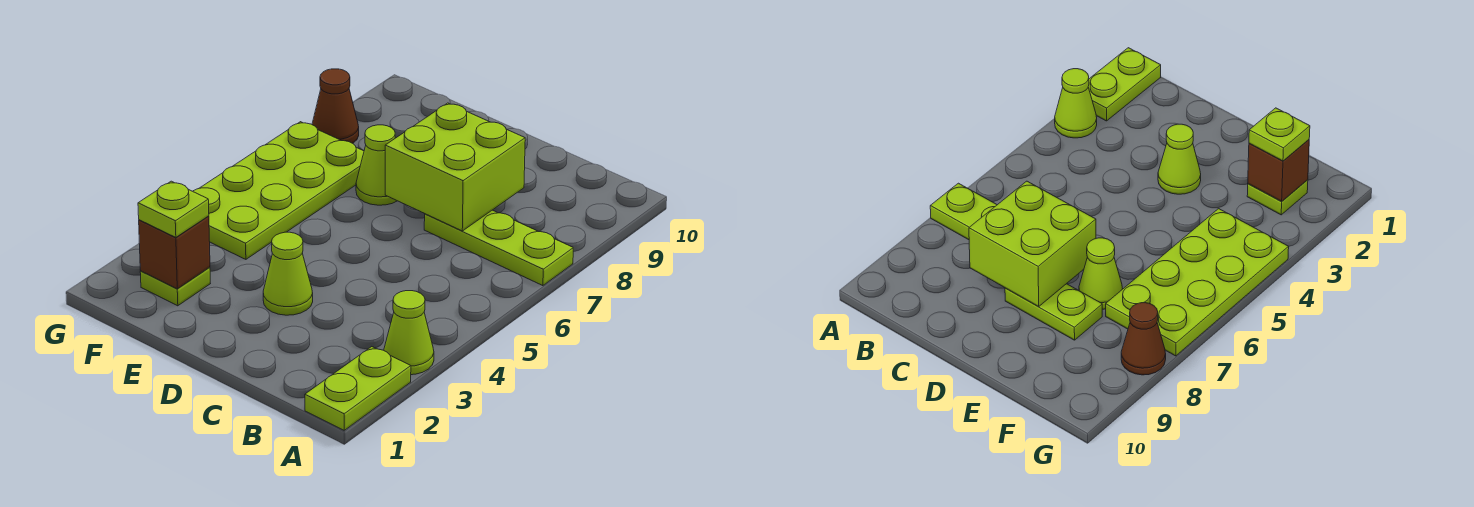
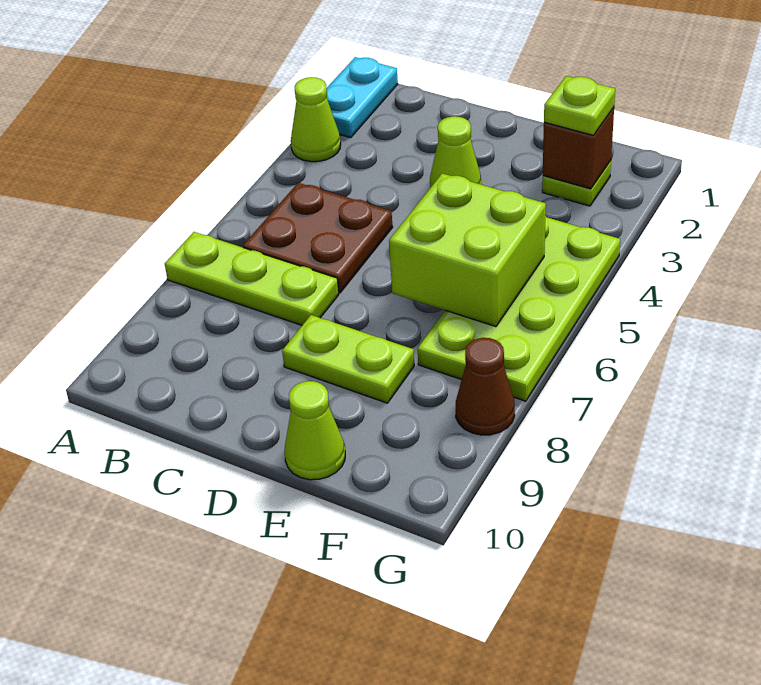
lime 1x2 plate [305,347,411,430] -> cyan 1x2 plate [327,57,398,138]
none -> brown 2x2 plate [243,183,393,293]
lime 2x2 brick [385,103,525,231] -> lime 2x2 brick moved to [389,173,546,327]
lime 1x1 cone [356,125,397,205] -> lime 1x1 cone moved to [284,381,345,480]

